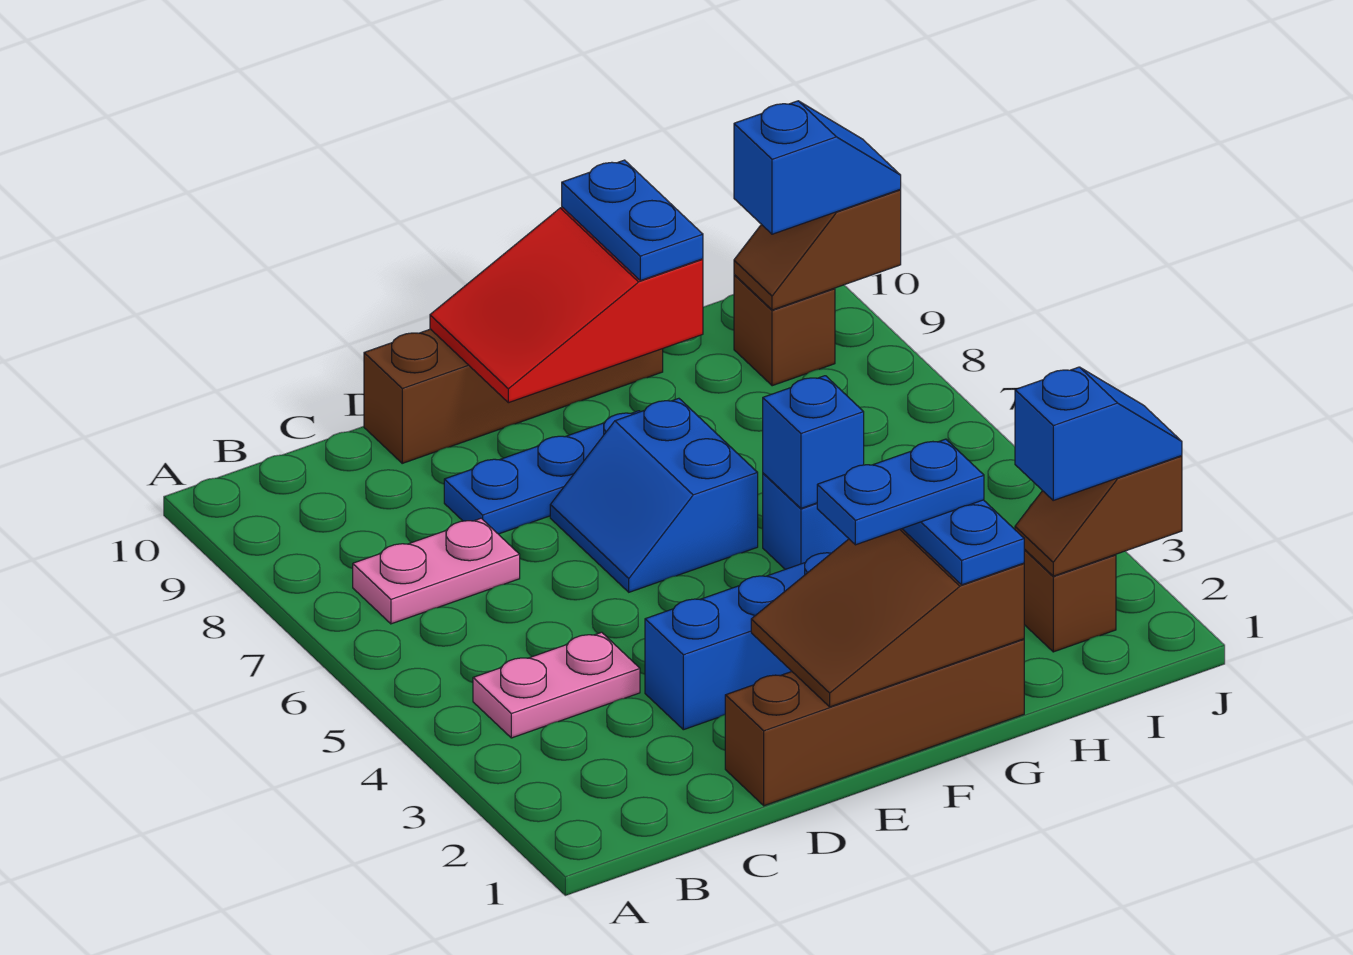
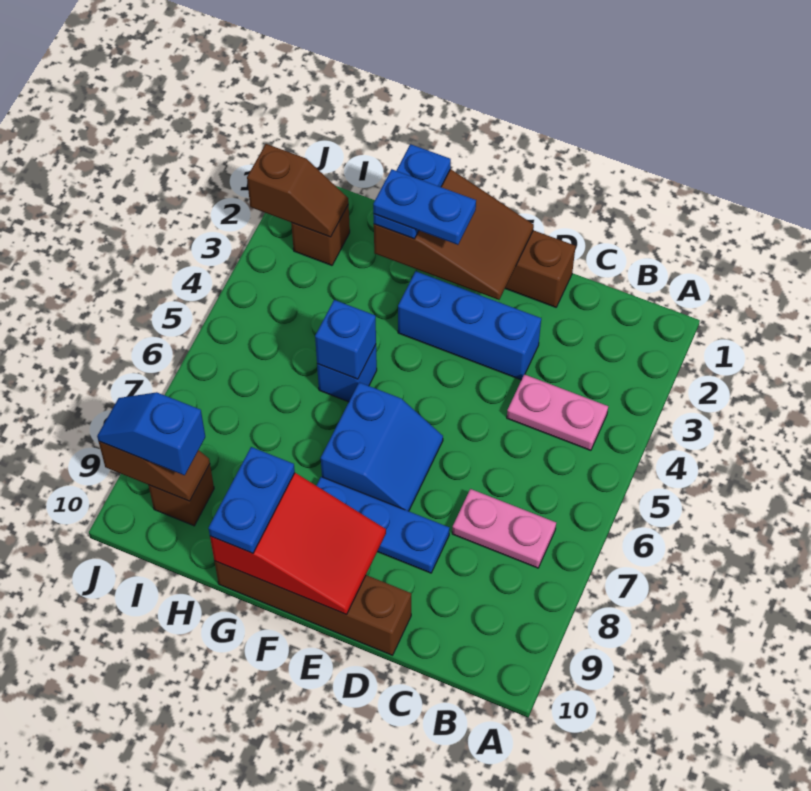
blue 1x2 slope [1015,367,1182,500] -> none

